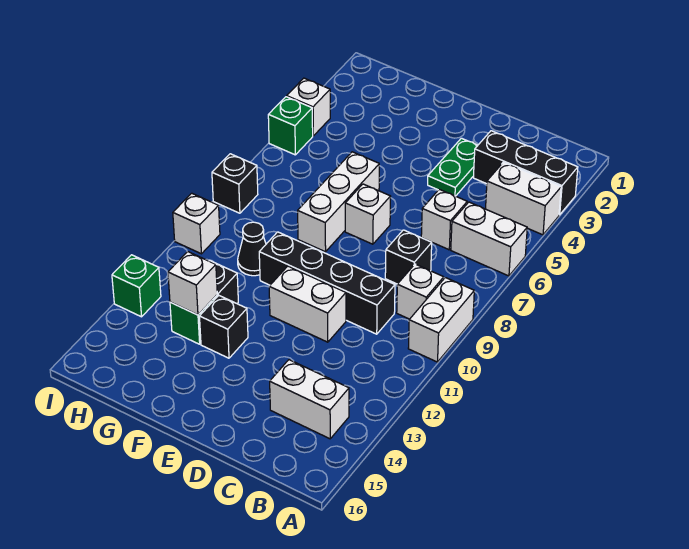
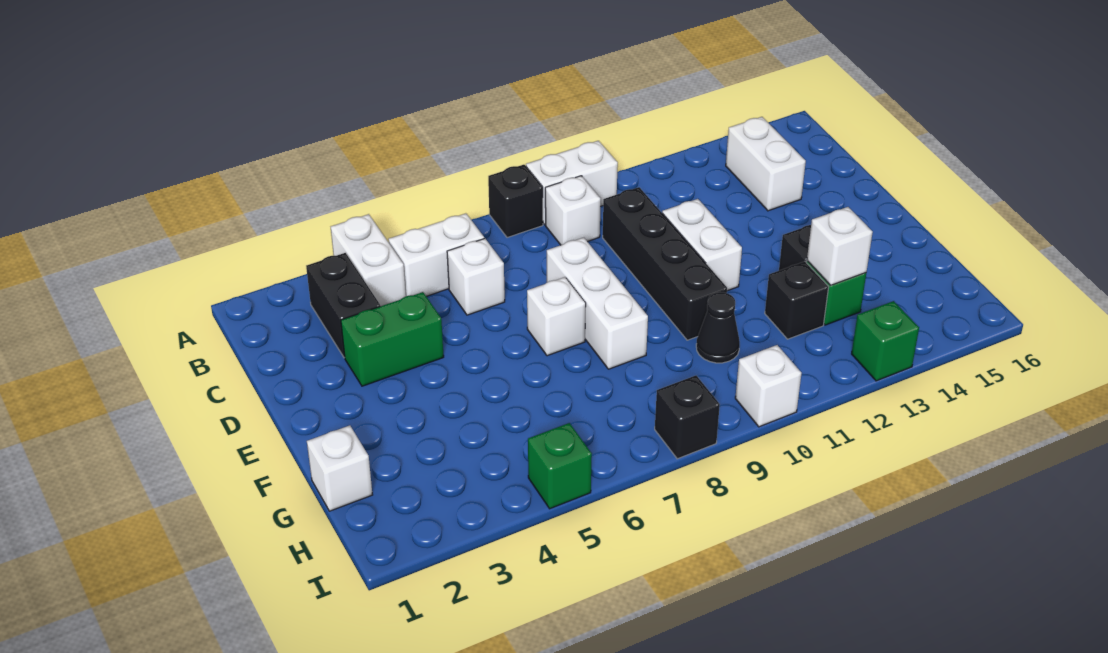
black 1x3 brick [473,131,578,215] -> black 1x2 brick [306,253,380,358]
white 1x2 brick [451,202,527,276] -> white 1x2 brick turned to [388,213,484,296]
black 1x1 brick [385,230,432,284] -> black 1x1 brick moved to [488,165,543,238]
green 1x2 plate [428,138,478,196] -> green 1x2 brick [341,292,444,386]
white 1x3 brick [298,152,379,252] -> white 1x3 brick turned to [547,238,648,369]
white 1x1 brick [287,78,330,136] -> white 1x1 brick moved to [307,425,373,511]

